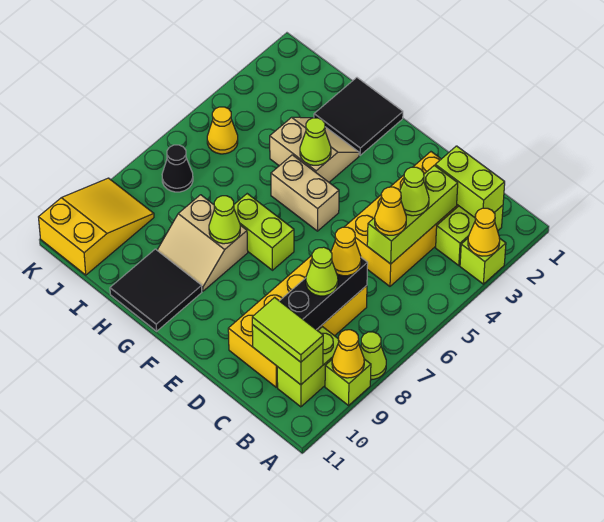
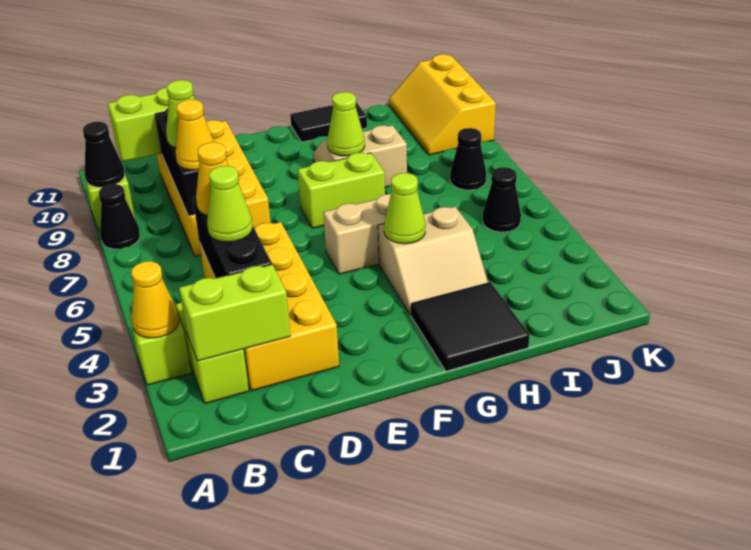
lime 1x1 cone [360,332,386,380] -> black 1x1 cone [99,184,140,249]
yellow 1x1 cone [332,330,364,378] -> black 1x1 cone [83,122,125,187]
lime 1x2 brick [277,327,339,407] -> none
lime 1x2 tile [252,297,323,362] -> none
lime 1x3 brick [367,165,458,264] -> black 1x3 brick [193,197,272,278]
black 2x2 tile [110,249,202,331] -> black 1x2 tile [290,102,367,142]
yellow 1x1 cone [207,107,238,154] -> black 1x1 cone [483,167,521,232]
yellow 2x3 slope [39,178,154,275] -> yellow 2x3 slope turned to [389,54,496,155]

